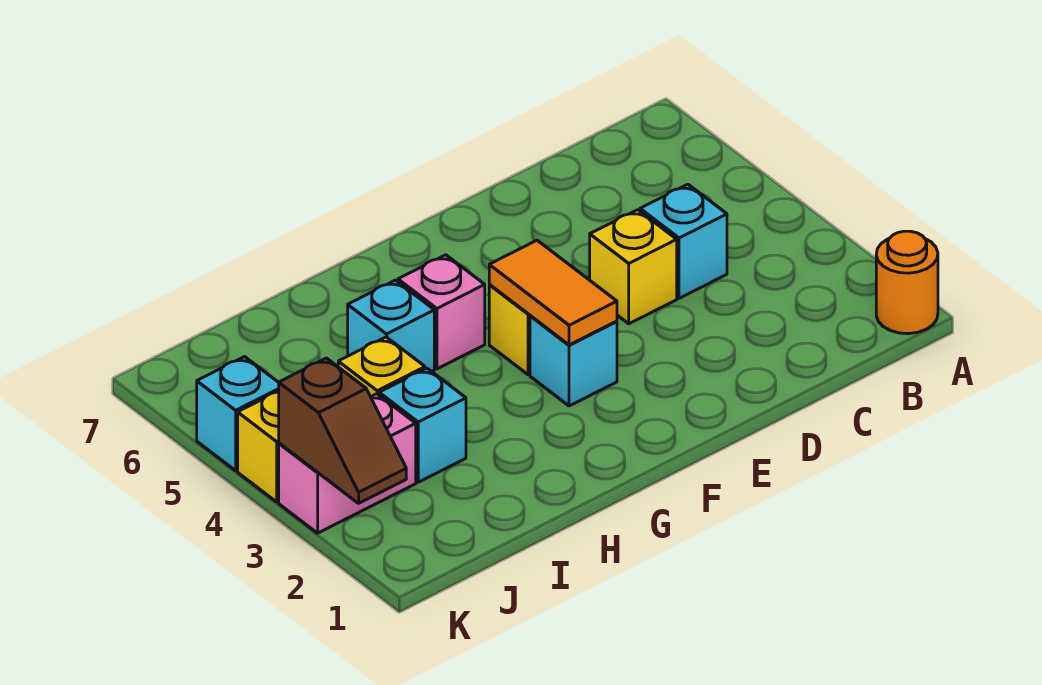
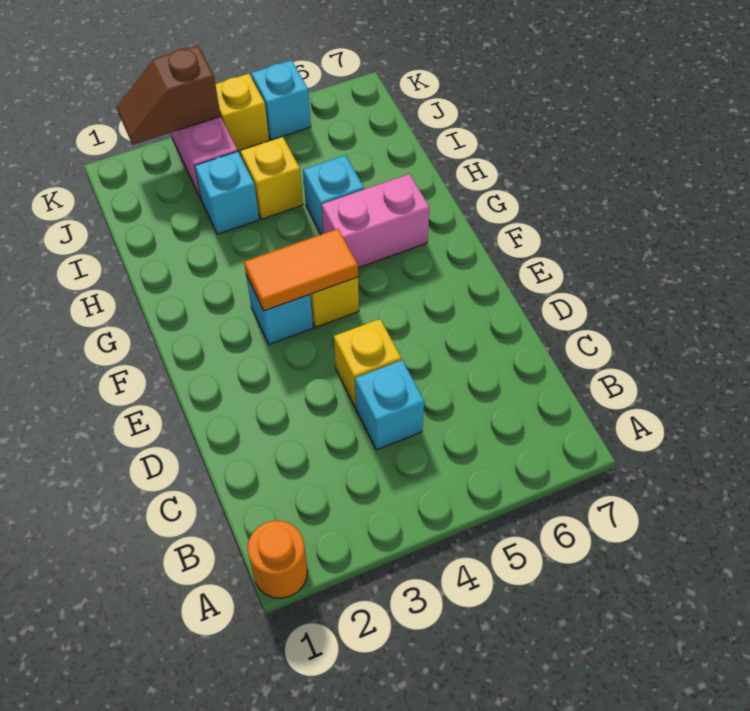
pink 1x1 brick [398,255,485,369] -> pink 1x2 brick [322,174,430,268]

